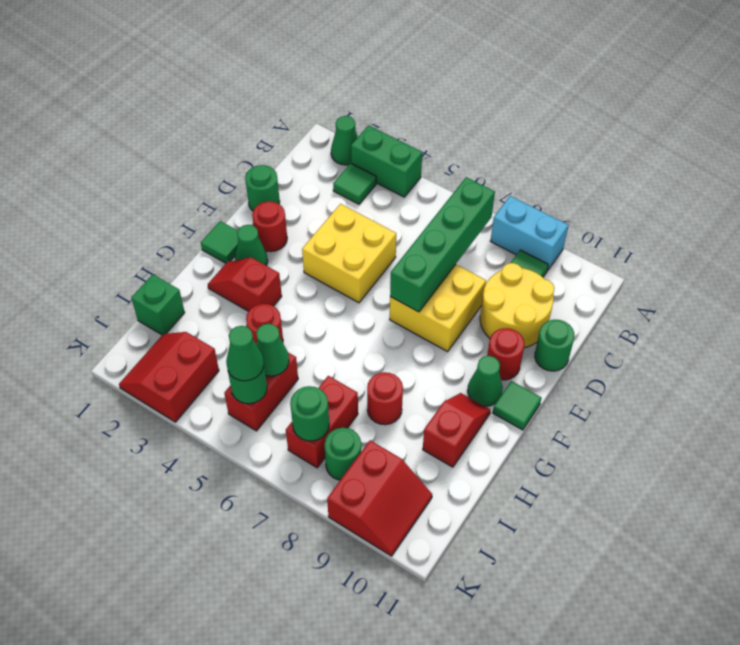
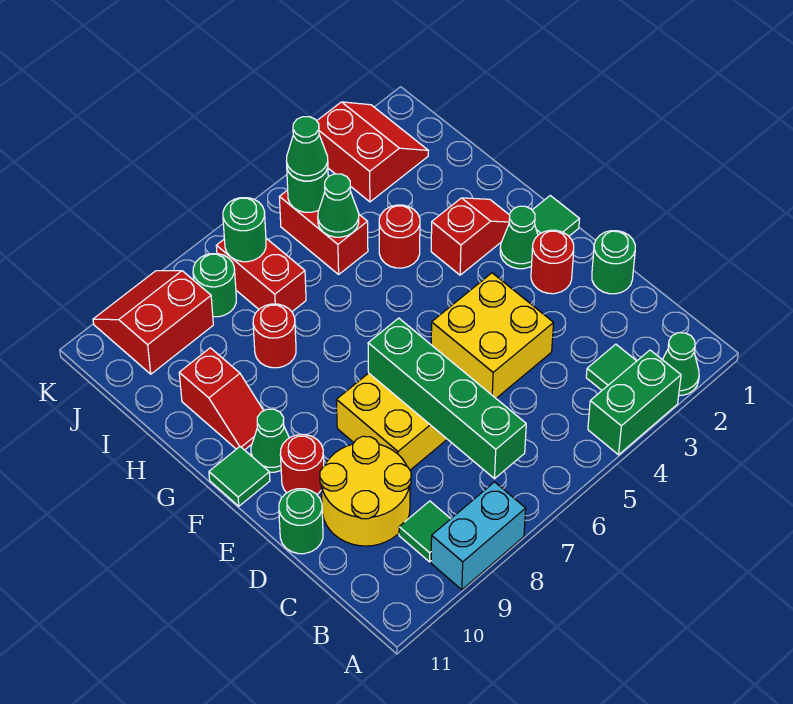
green 1x1 brick [131,274,185,335] -> none
red 2x2 slope [327,440,432,556] -> red 2x2 slope turned to [93,271,213,374]

